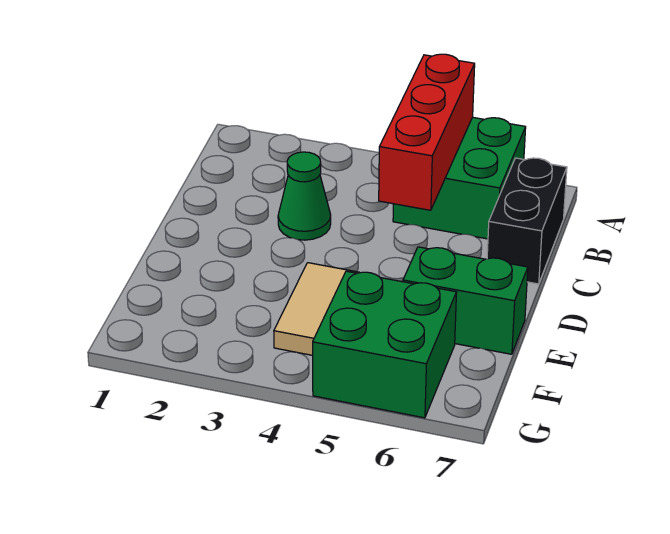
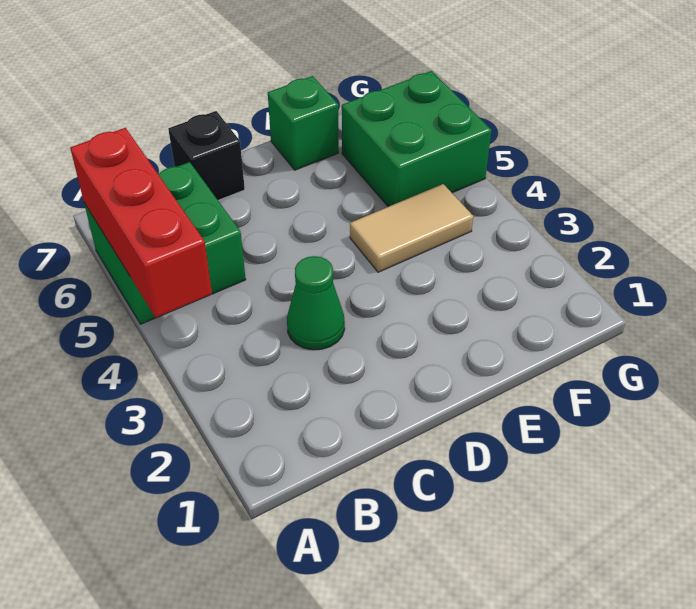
red 1x3 brick [379,54,475,210] -> red 1x3 brick turned to [70,128,212,318]
black 1x2 brick [487,158,567,284] -> black 1x1 brick [168,111,245,200]
green 1x2 brick [403,247,528,354] -> green 1x1 brick [268,76,339,170]

